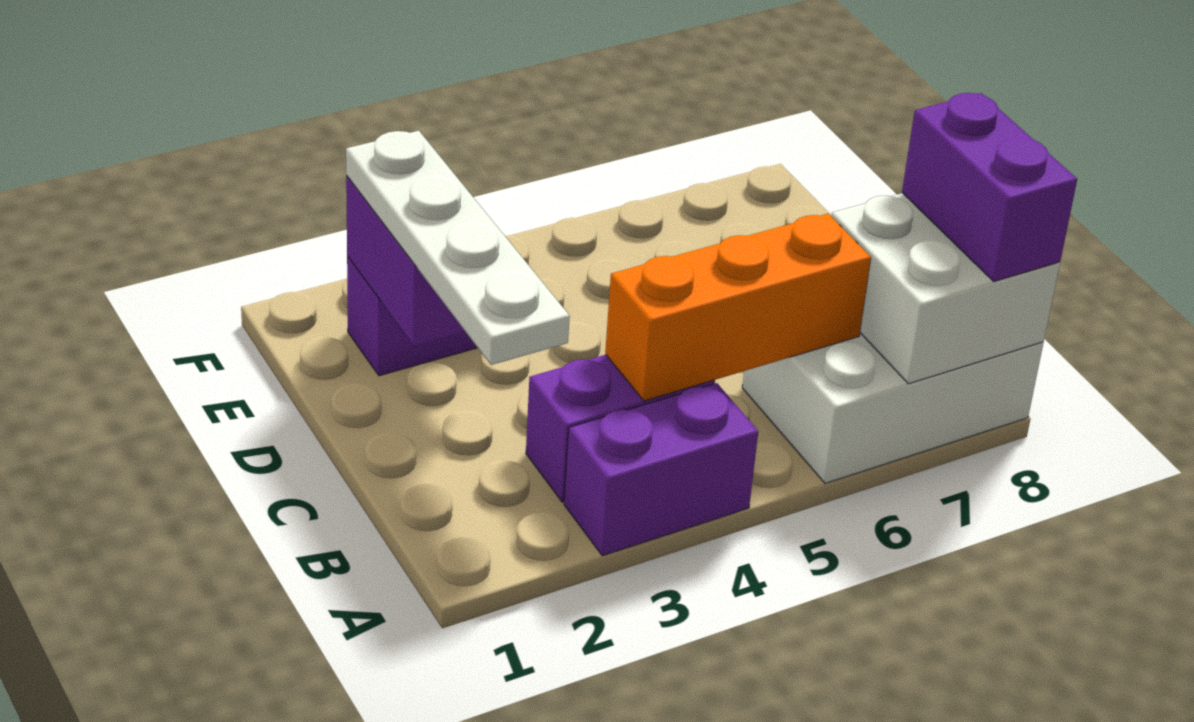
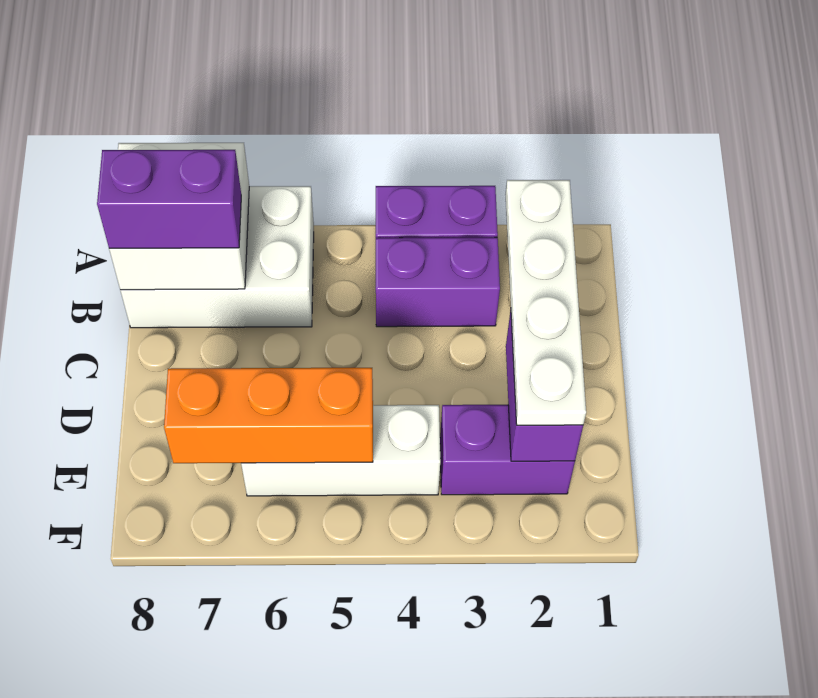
purple 1x2 brick [902,93,1077,281] -> purple 1x2 brick turned to [97,150,241,248]
orange 1x3 brick [605,214,871,401] -> orange 1x3 brick moved to [164,368,373,463]
none -> white 1x3 brick [241,405,440,496]

